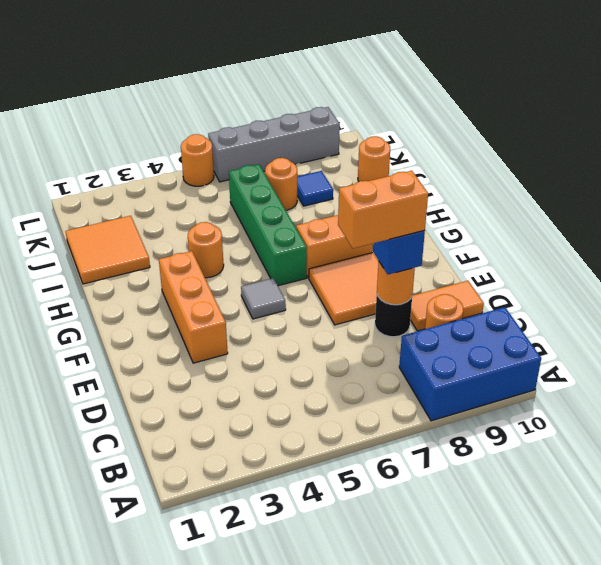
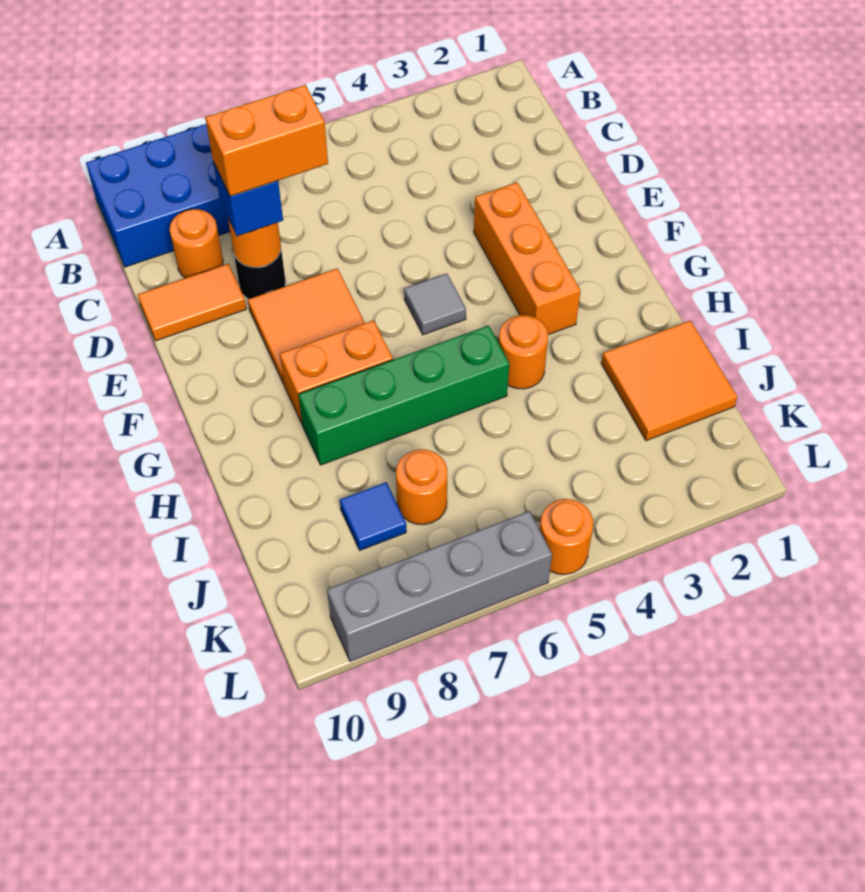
green 1x4 brick [229,164,307,286] -> green 1x4 brick turned to [298,326,509,465]
orange 1x1 round brick [358,136,390,181] -> none

